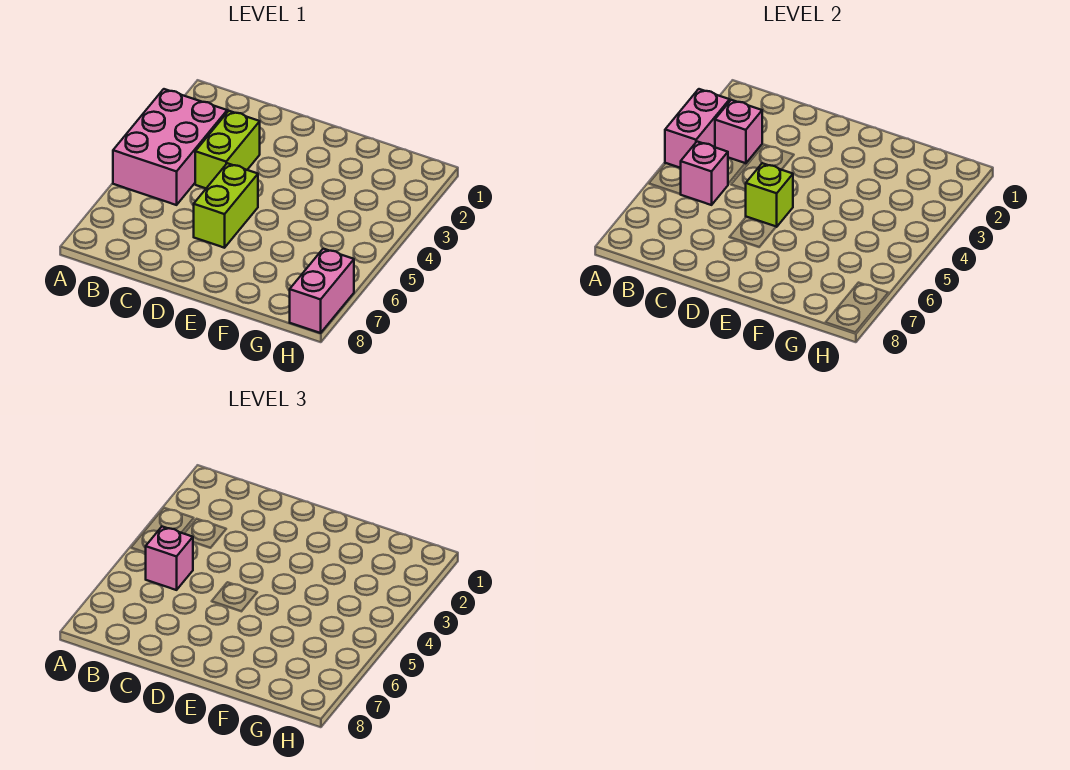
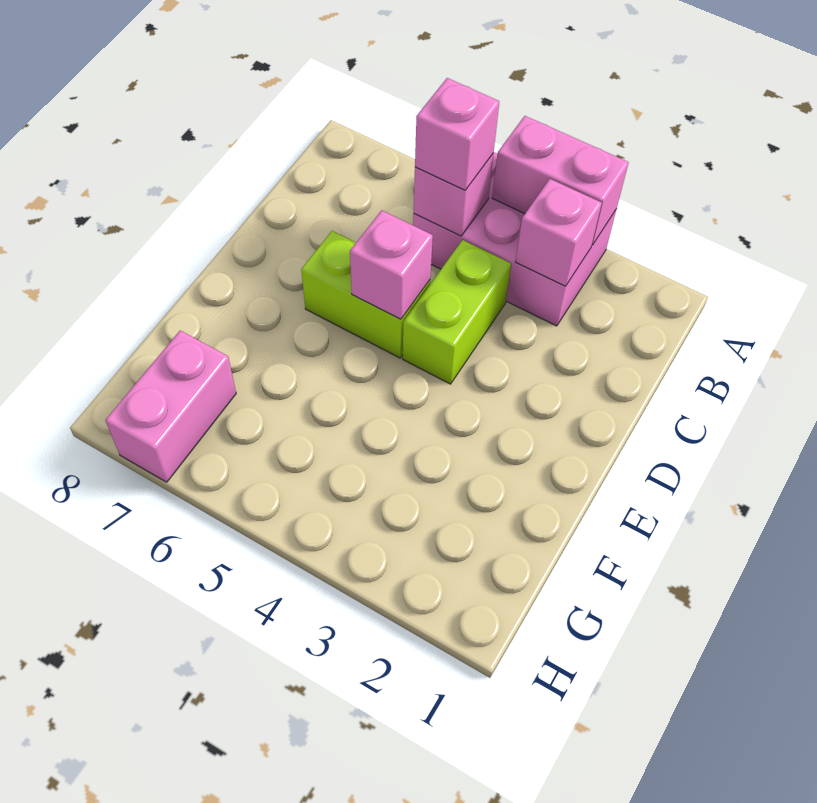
lime 1x2 brick [195,111,260,188] -> lime 1x2 brick turned to [403,240,511,384]
lime 1x1 brick [745,163,793,227] -> pink 1x1 brick [350,210,433,319]
pink 1x2 brick [290,249,354,333] -> pink 1x2 brick turned to [105,331,236,482]

